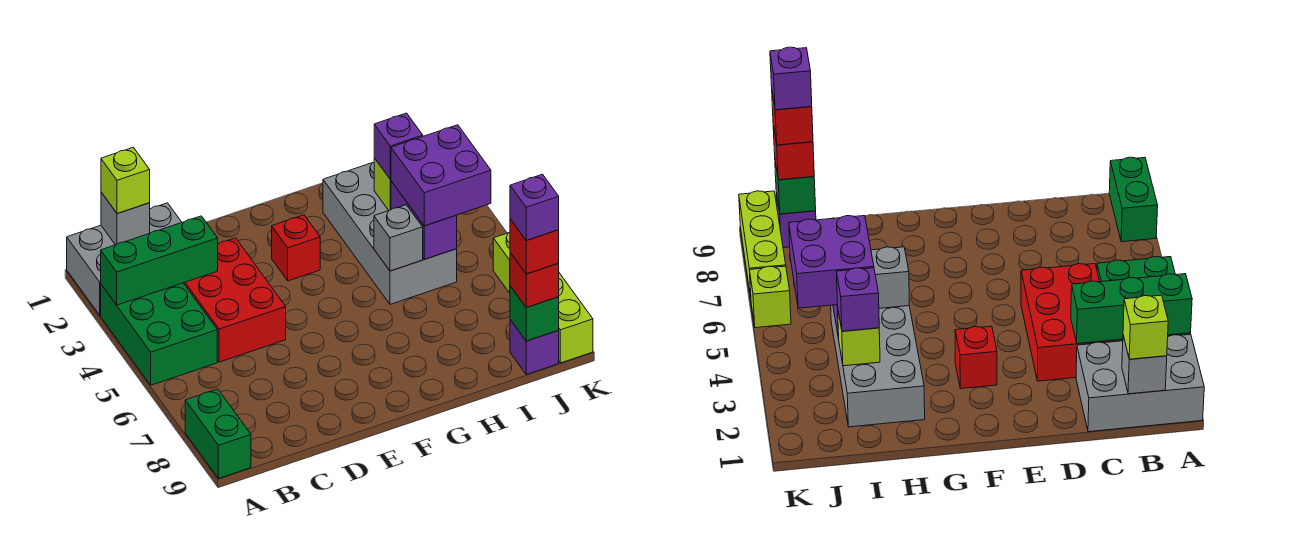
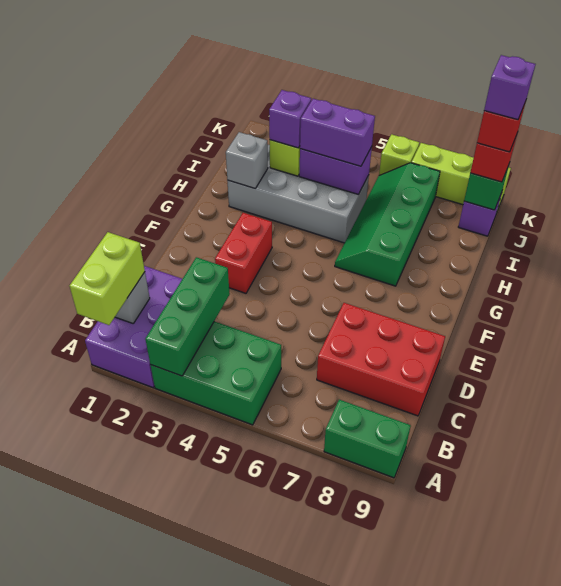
grey 2x3 brick [67,203,182,315] -> purple 2x3 brick [85,266,182,388]
lime 1x1 brick [101,147,150,214] -> lime 1x2 brick [70,232,145,325]
red 2x3 brick [184,238,286,362] -> red 2x3 brick moved to [317,303,445,416]
red 1x1 brick [272,215,320,281] -> red 1x2 brick [215,213,272,293]
none -> green 2x4 slope [335,163,440,286]
grey 1x1 brick [374,205,423,271] -> grey 1x1 brick moved to [226,132,268,189]
purple 2x2 brick [391,125,491,226] -> purple 1x2 brick [300,99,375,166]

